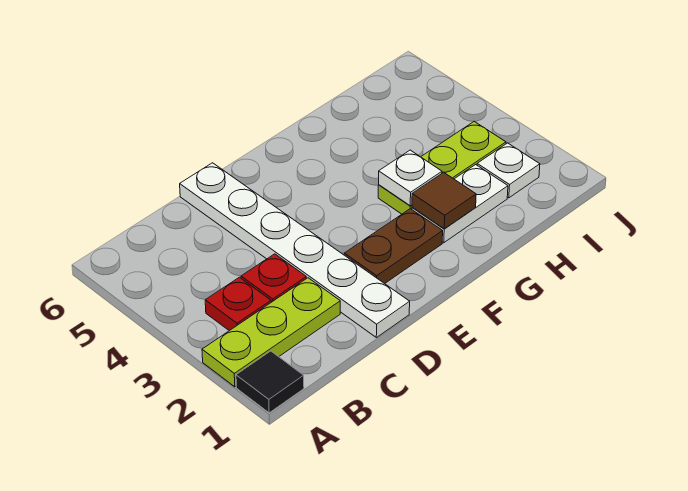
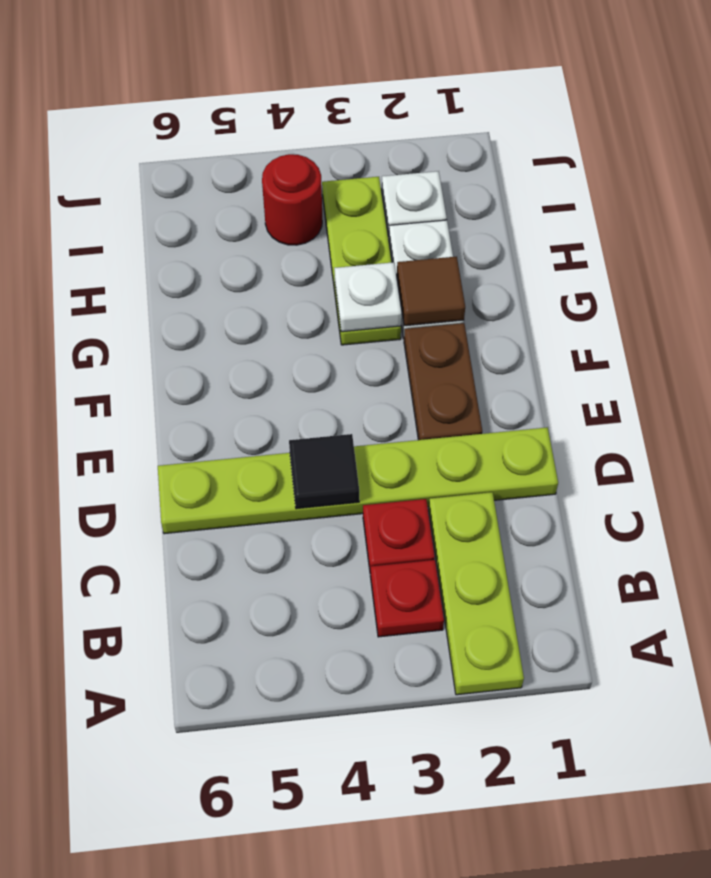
black 1x1 tile [236,351,304,413] -> black 1x1 tile moved to [289,434,359,509]
white 1x6 plate [180,163,410,338] -> lime 1x6 plate [158,427,558,534]
none -> red 1x1 round brick [262,154,322,245]

